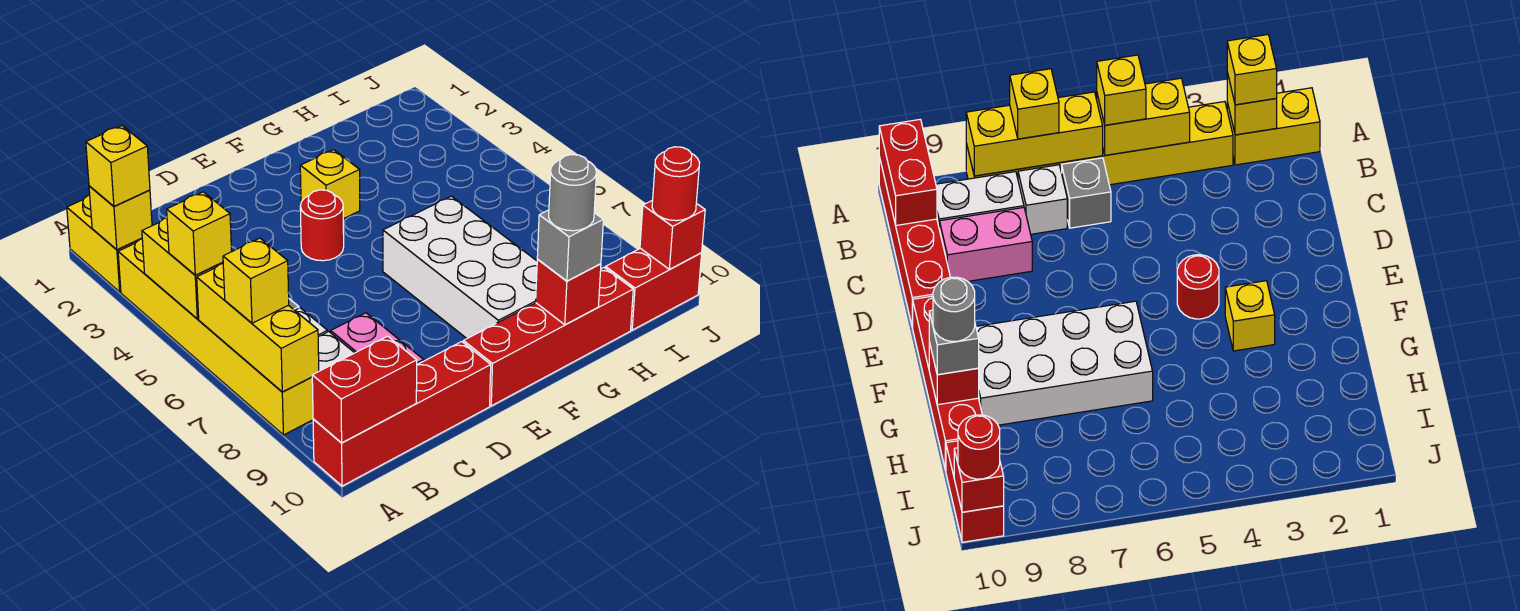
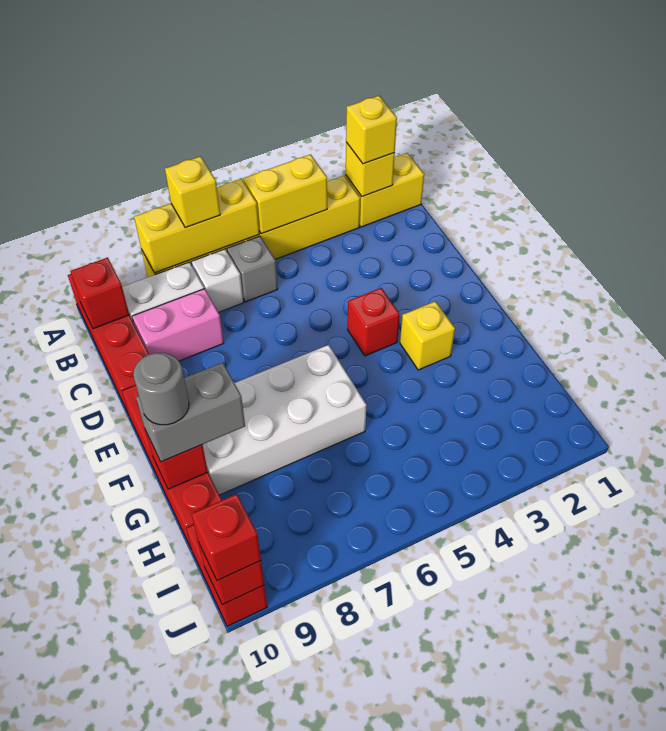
yellow 1x1 brick [167,192,232,275] -> none
red 1x2 brick [312,336,417,443] -> red 1x1 brick [71,257,129,329]
red 1x1 round brick [300,190,344,261] -> red 1x1 brick [348,288,400,356]
grey 1x1 brick [537,210,603,281] -> grey 1x2 brick [136,363,245,462]
red 1x1 round brick [652,147,700,221] -> red 1x1 brick [192,494,261,581]

